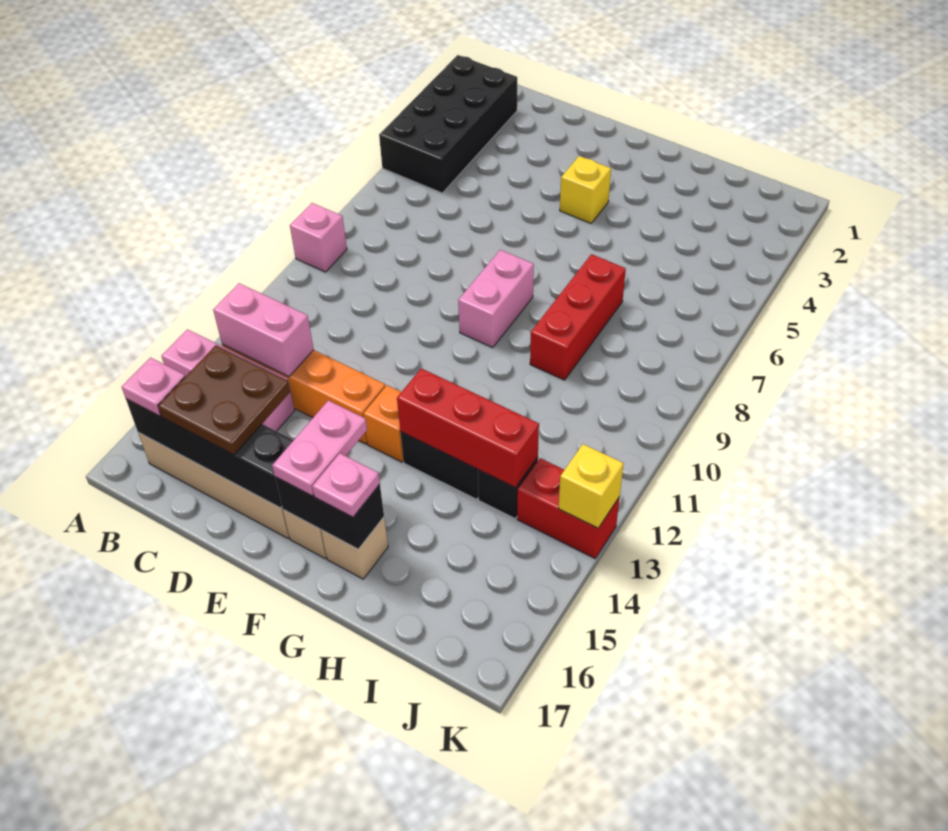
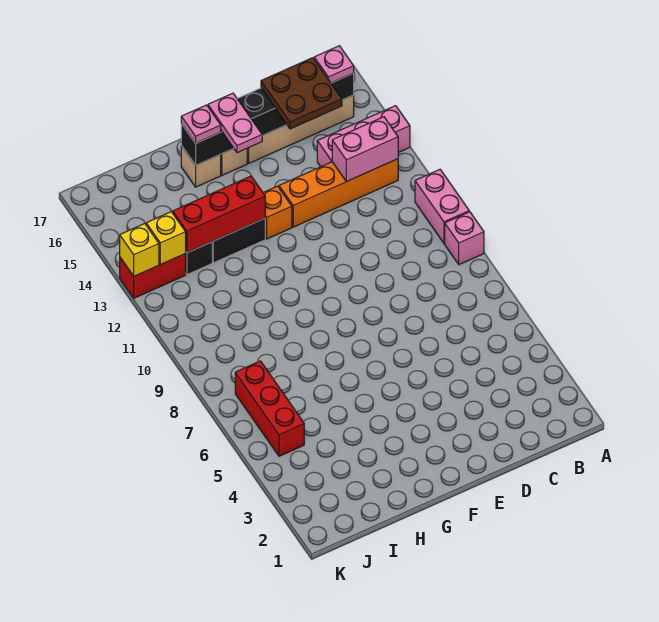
black 2x4 brick [379,55,517,193] -> none
yellow 1x1 brick [560,156,611,223] -> yellow 1x1 brick moved to [146,212,186,264]
pink 1x2 brick [458,250,534,348] -> pink 1x2 brick moved to [415,170,469,243]
red 1x3 brick [530,254,626,380] -> red 1x3 brick moved to [235,361,304,456]

